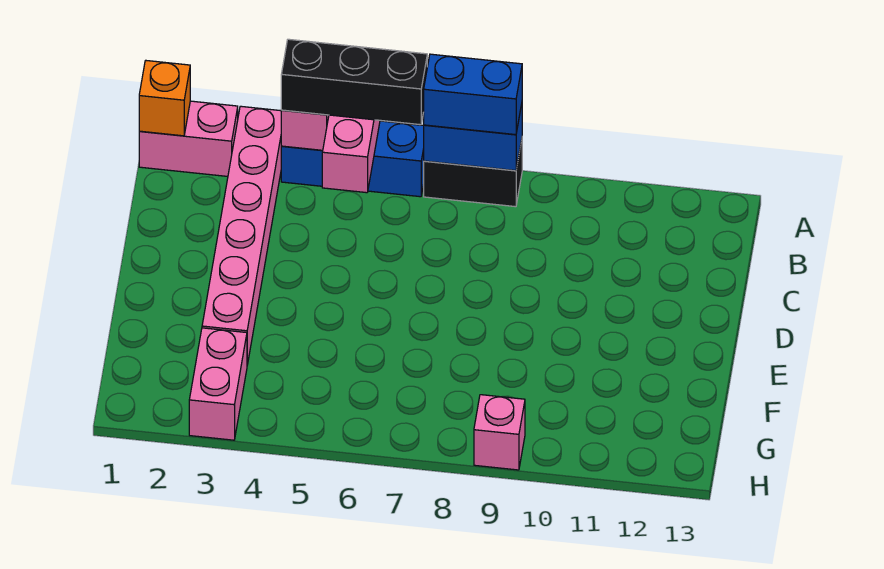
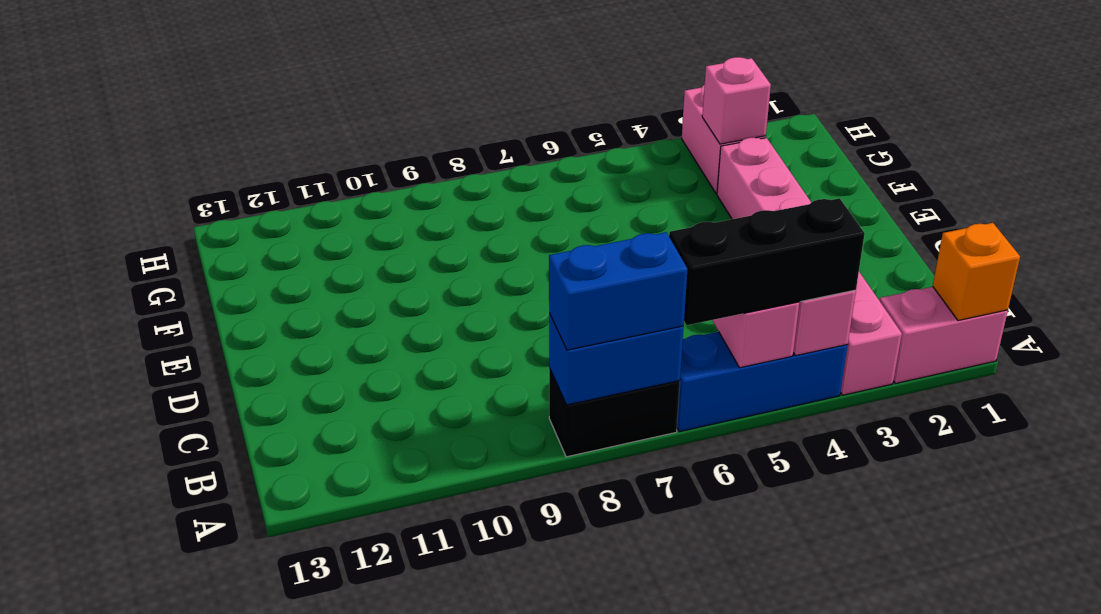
pink 1x1 brick [474,395,525,470] -> pink 1x1 brick moved to [702,57,771,144]

